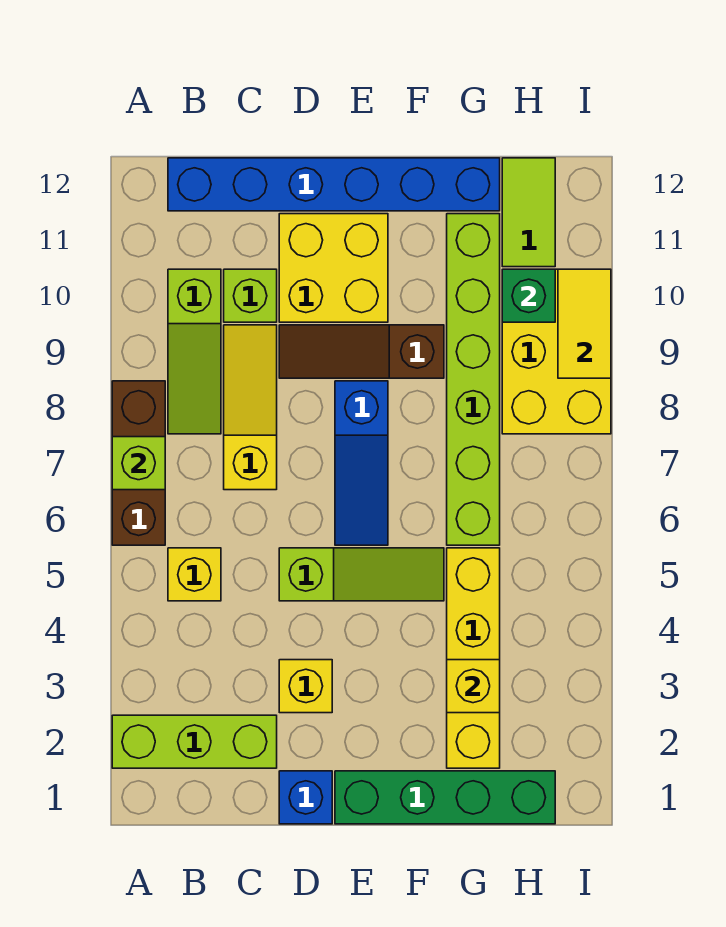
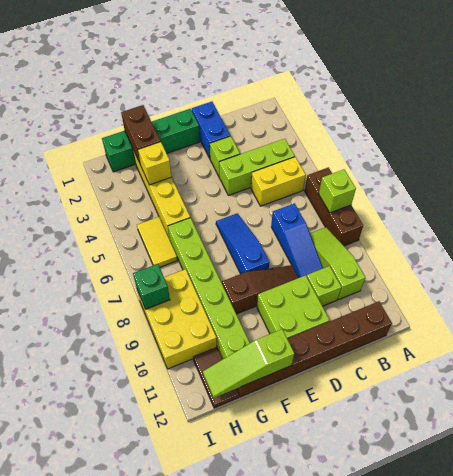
lime 1x3 brick [112,715,277,768] -> lime 1x3 brick moved to [219,139,295,195]
yellow 1x1 brick [168,548,221,601] -> yellow 1x2 brick [251,157,306,206]
blue 1x6 brick [168,158,500,211] -> brown 1x6 brick [237,301,392,397]
yellow 1x3 slope [224,325,277,490] -> blue 1x3 slope [271,203,323,278]
blue 1x1 brick [279,771,332,824] -> blue 1x2 brick [192,102,230,158]
yellow 1x1 brick [279,660,332,713] -> lime 1x1 brick [210,136,240,176]
lime 1x3 slope [279,548,444,601] -> lime 1x3 slope moved to [203,329,294,398]
yellow 2x2 brick [279,214,388,322] -> lime 2x2 brick [257,275,330,339]
none -> brown 1x2 brick [121,105,161,163]
green 1x1 brick [502,269,555,322] -> green 1x1 brick moved to [133,264,170,309]
lime 1x2 tile [502,158,555,267] -> brown 1x2 tile [193,347,239,408]
yellow 1x2 tile [558,269,611,378] -> yellow 1x2 tile moved to [137,217,177,267]

